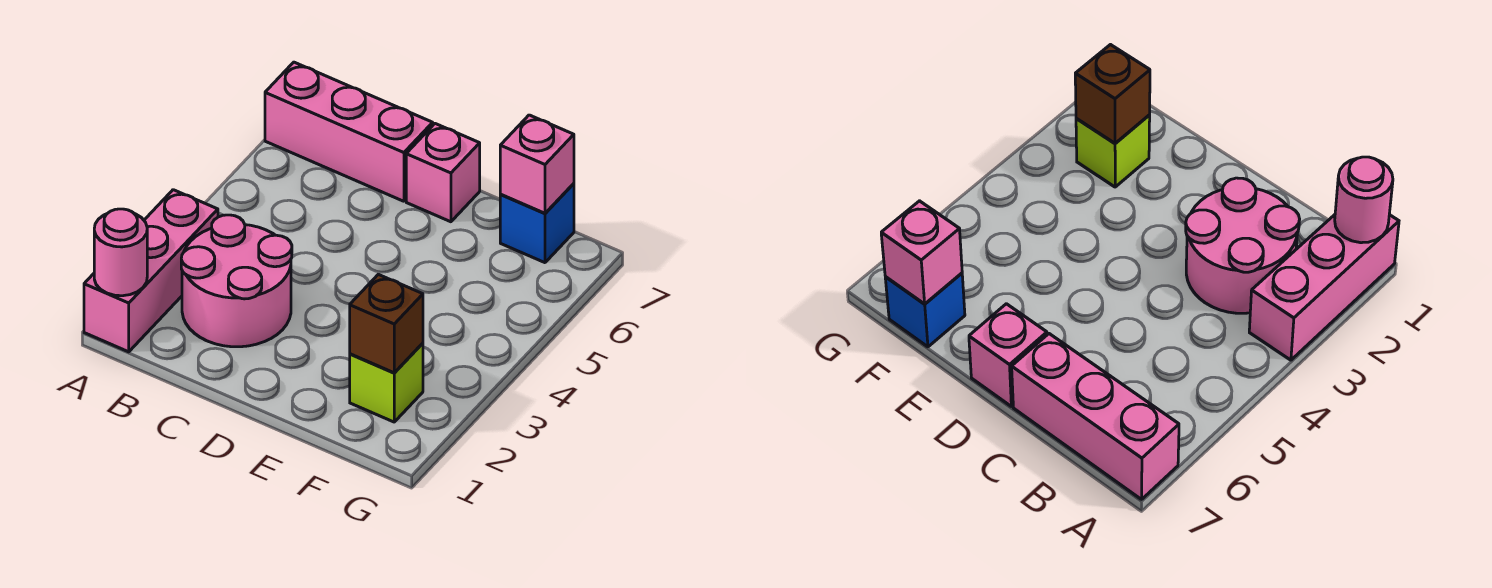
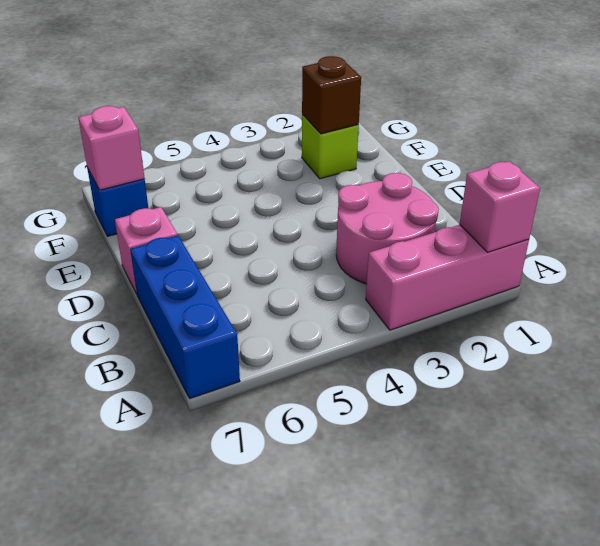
pink 1x1 round brick [94,209,147,296] -> pink 1x1 brick [460,161,540,252]
pink 1x3 brick [265,62,433,201] -> blue 1x3 brick [130,235,240,399]

